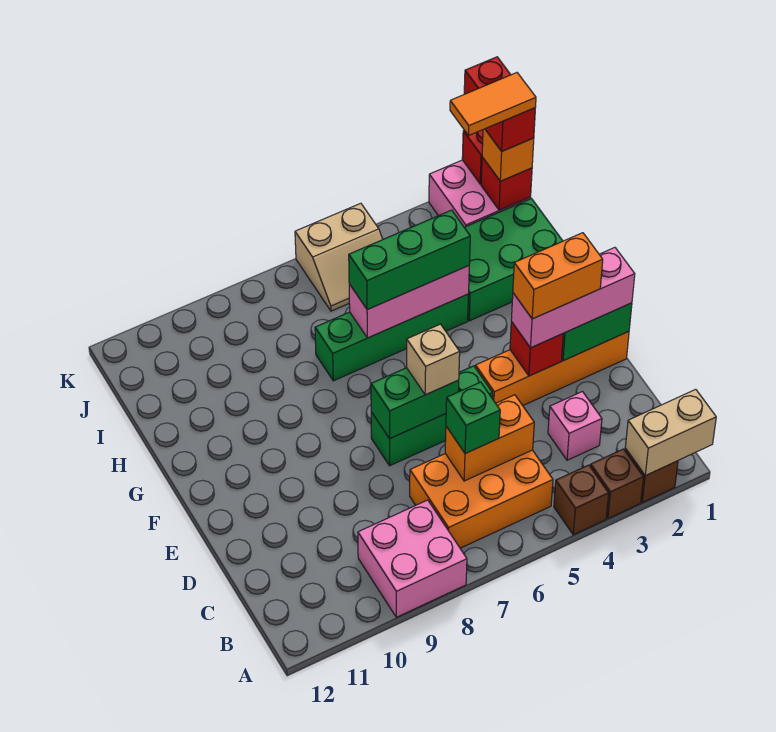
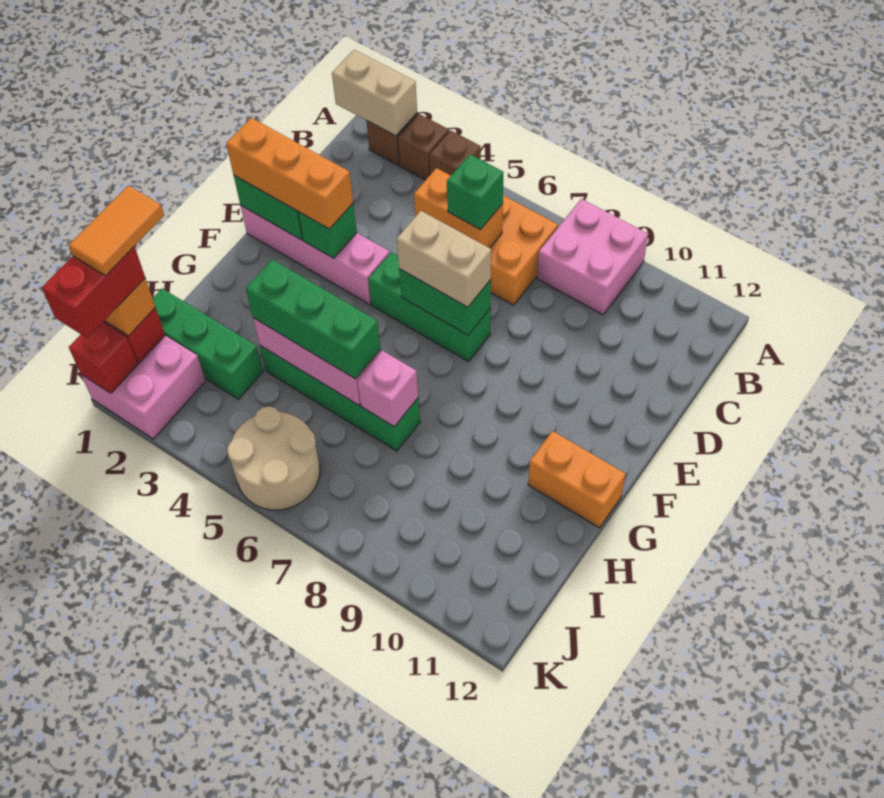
pink 1x1 brick [548,392,602,460] -> pink 1x1 brick moved to [357,351,418,427]
orange 1x4 brick [476,331,629,405] -> pink 1x4 brick [241,206,390,304]
pink 1x3 brick [511,248,635,348] -> orange 1x3 brick [226,118,353,229]
orange 1x2 brick [513,233,603,319] -> orange 1x2 brick moved to [528,431,626,528]
red 1x1 brick [510,322,563,376] -> green 1x1 brick [298,204,357,258]
tan 1x1 brick [406,324,460,395] -> tan 1x2 brick [397,211,491,307]
green 2x3 brick [464,198,563,321] -> green 1x3 brick [153,289,263,399]
orange 1x2 tile [450,73,536,136] -> orange 1x2 tile turned to [69,186,164,276]
tan 2x2 slope [295,203,383,311] -> tan 2x2 round brick [227,406,320,510]

